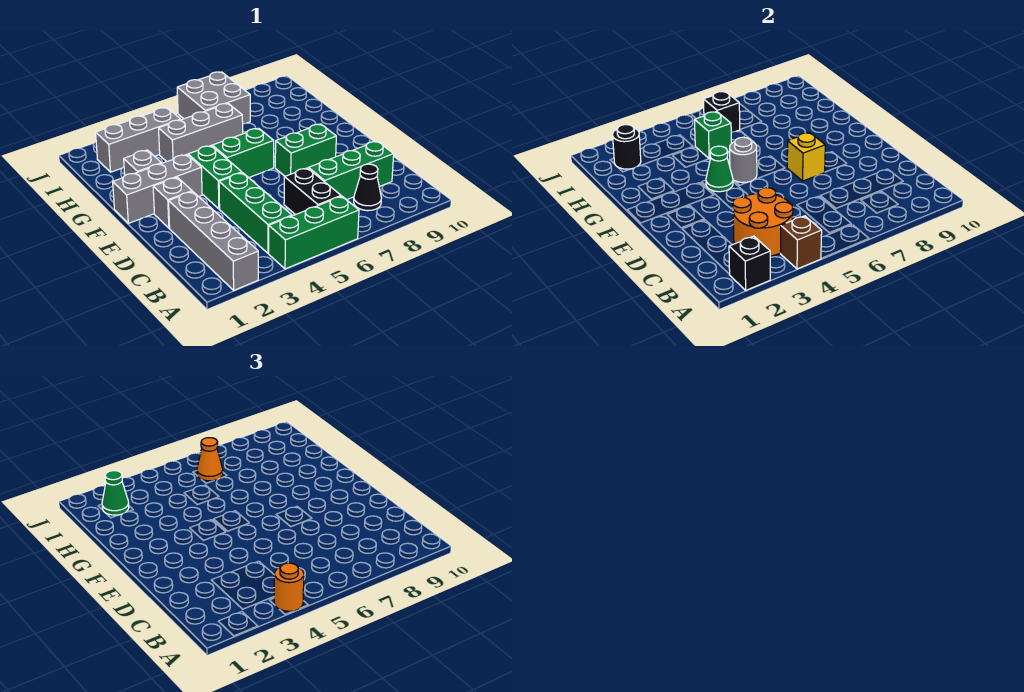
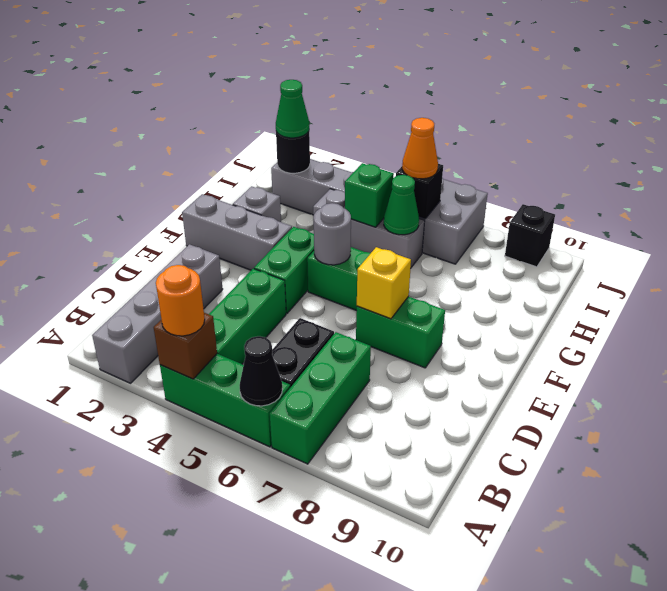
black 1x1 brick [729,236,770,290] -> black 1x1 brick moved to [505,204,555,267]
orange 2x2 round brick [733,188,793,256] -> none
black 1x1 cone [354,164,381,211] -> black 1x1 cone moved to [240,336,282,406]
green 1x3 brick [308,141,394,200] -> green 1x3 brick turned to [270,332,371,464]
grey 1x1 brick [153,177,192,228] -> none
green 1x1 cone [706,146,733,192] -> green 1x1 cone moved to [384,175,419,235]

